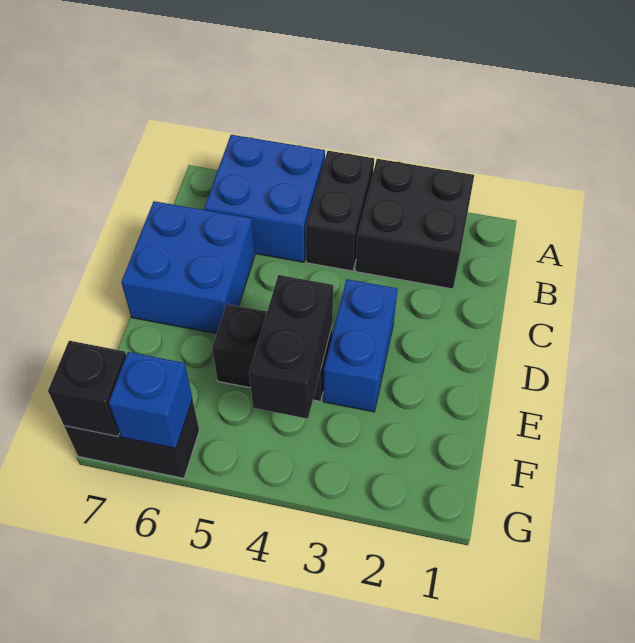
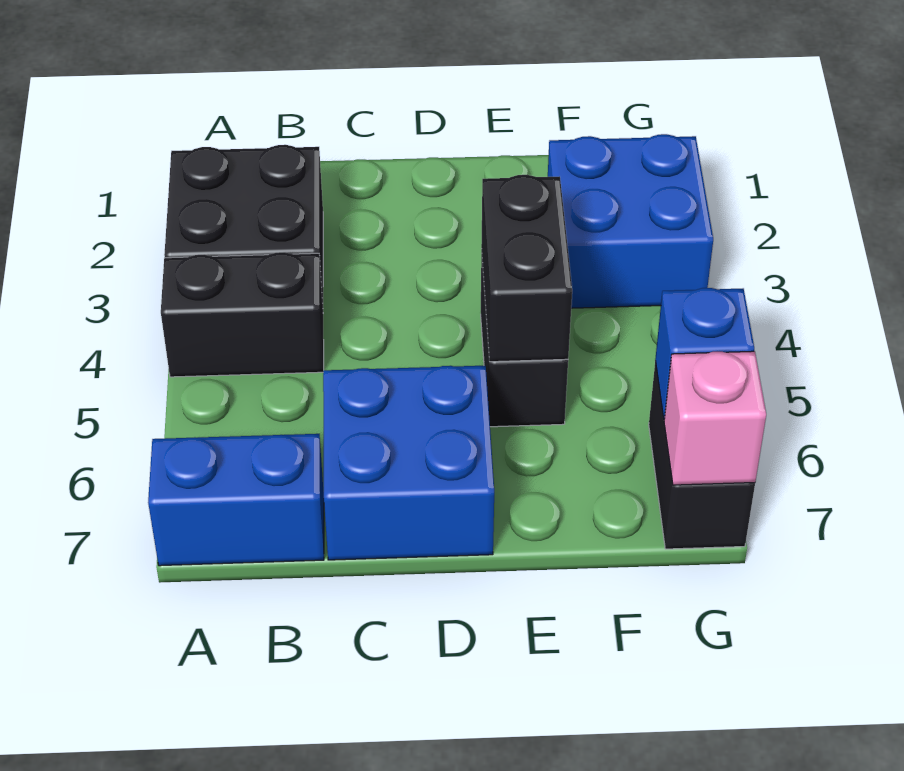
blue 2x2 brick [204,135,325,262] -> blue 2x2 brick moved to [548,134,713,308]
blue 1x2 brick [323,279,398,412] -> blue 1x2 brick moved to [148,434,324,566]
black 1x2 brick [249,275,333,419] -> black 1x2 brick turned to [481,175,572,362]
black 1x1 brick [48,341,126,436] -> pink 1x1 brick [664,351,766,485]

